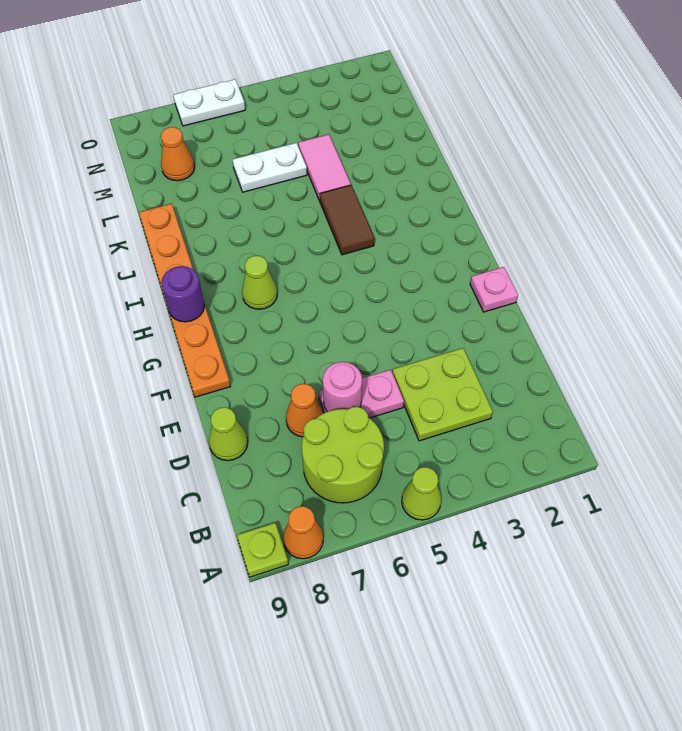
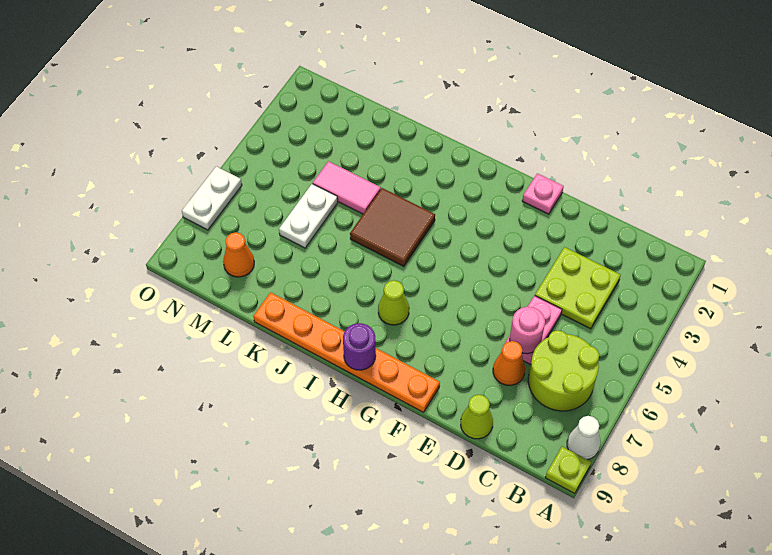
lime 1x1 cone [402,467,441,520] -> none
orange 1x1 cone [283,506,323,559] -> white 1x1 cone [567,416,600,460]
brown 1x2 tile [319,185,374,255] -> brown 2x2 tile [350,188,435,266]

